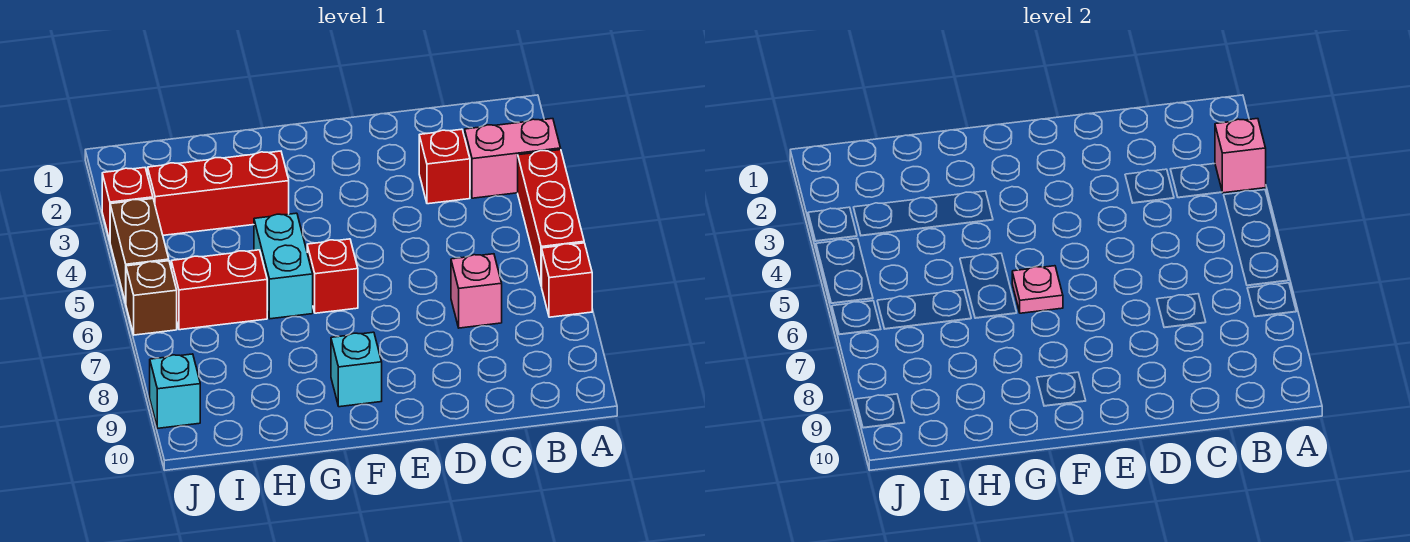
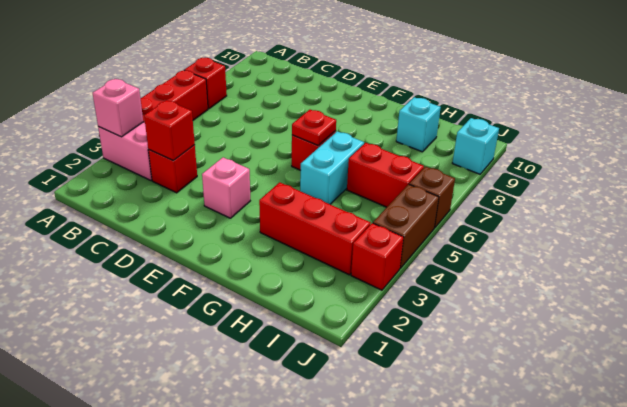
none -> red 1x1 brick [144,100,195,161]
pink 1x1 brick [451,254,502,328] -> pink 1x1 brick moved to [202,157,250,218]
pink 1x1 plate [1012,266,1063,313] -> red 1x1 plate [292,110,336,145]
cyan 1x1 brick [331,332,382,407] -> cyan 1x1 brick moved to [396,97,441,152]

